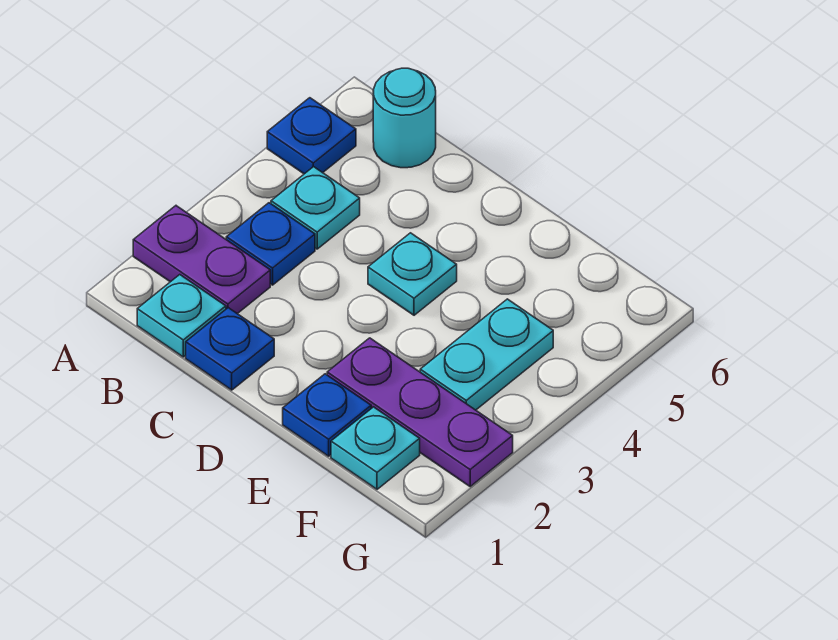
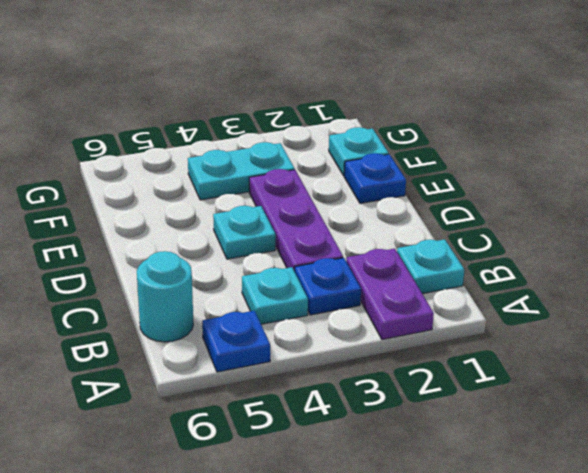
blue 1x1 plate [186,308,274,390] -> none
purple 1x3 plate [327,338,513,486] -> purple 1x3 plate moved to [249,169,343,271]

